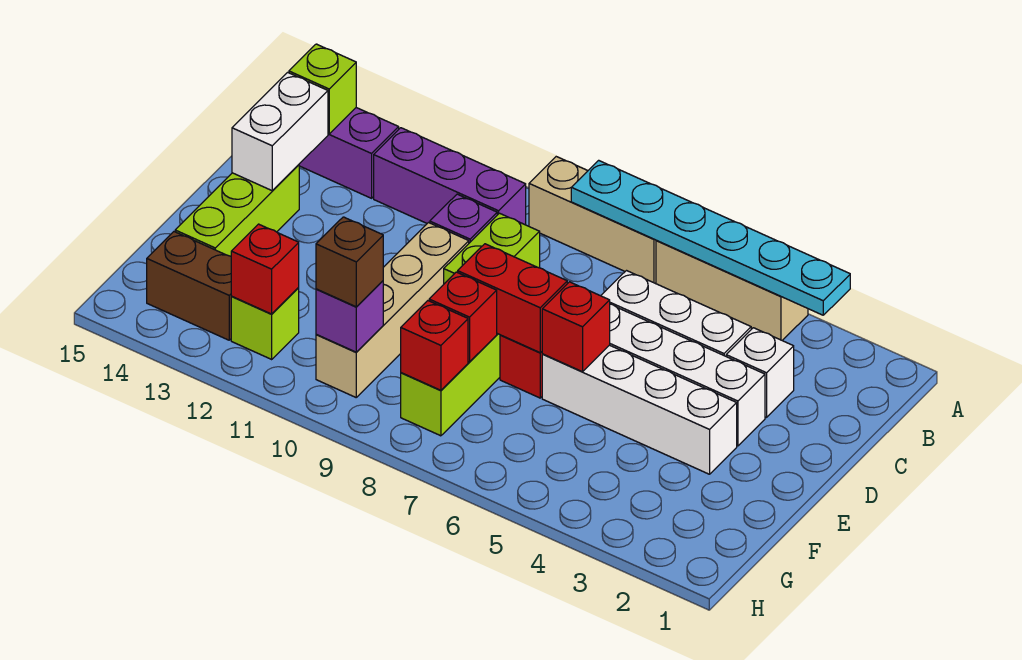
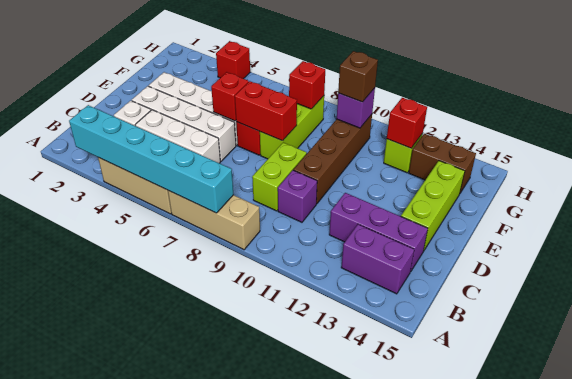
cyan 1x6 plate [571,160,850,315] -> cyan 1x6 brick [69,105,233,213]
purple 1x3 brick [374,128,526,225] -> purple 1x3 brick moved to [329,193,428,272]
lime 1x1 brick [289,44,356,134] -> none
white 1x2 brick [232,72,328,190] -> none
tan 1x4 brick [316,223,469,397] -> brown 1x4 brick [293,114,372,204]
red 1x1 brick [429,272,497,362] -> red 1x1 brick moved to [216,41,250,79]

